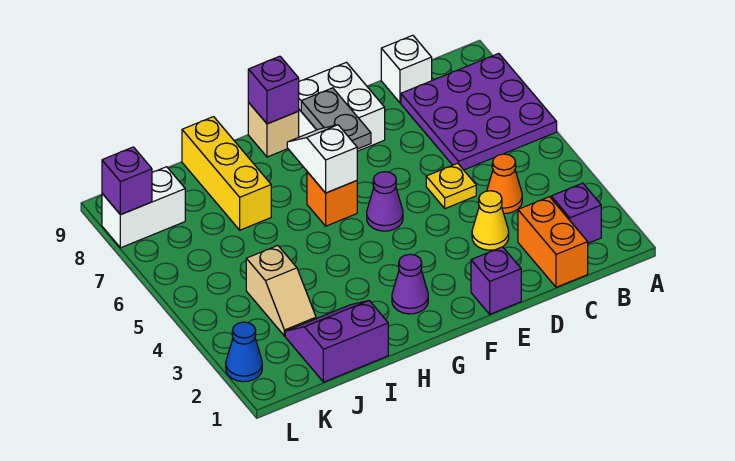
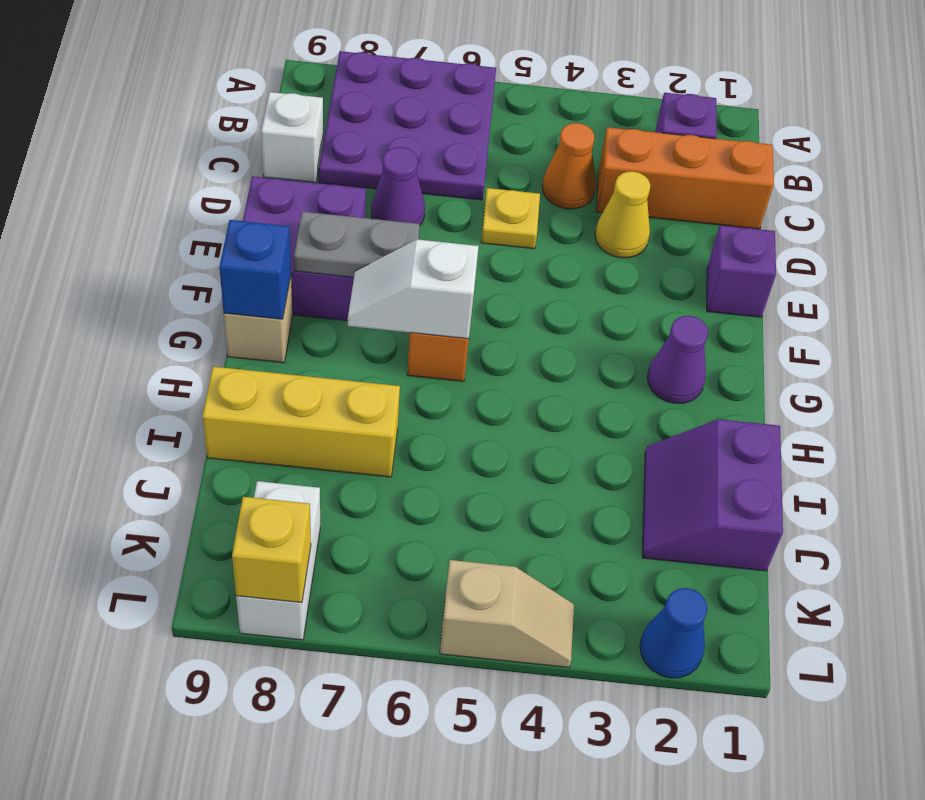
orange 1x2 brick [518,197,588,287] -> orange 1x3 brick [596,127,774,229]
white 2x2 brick [299,62,385,151] -> purple 2x2 brick [243,176,366,321]
purple 1x1 cone [367,172,403,231] -> purple 1x1 cone moved to [371,147,425,225]
purple 1x1 brick [248,56,299,124] -> blue 1x1 brick [219,220,291,319]
tan 1x2 slope [246,246,316,336] -> tan 1x2 slope moved to [440,560,574,667]
purple 1x1 brick [102,147,152,215] -> yellow 1x1 brick [232,497,311,603]

